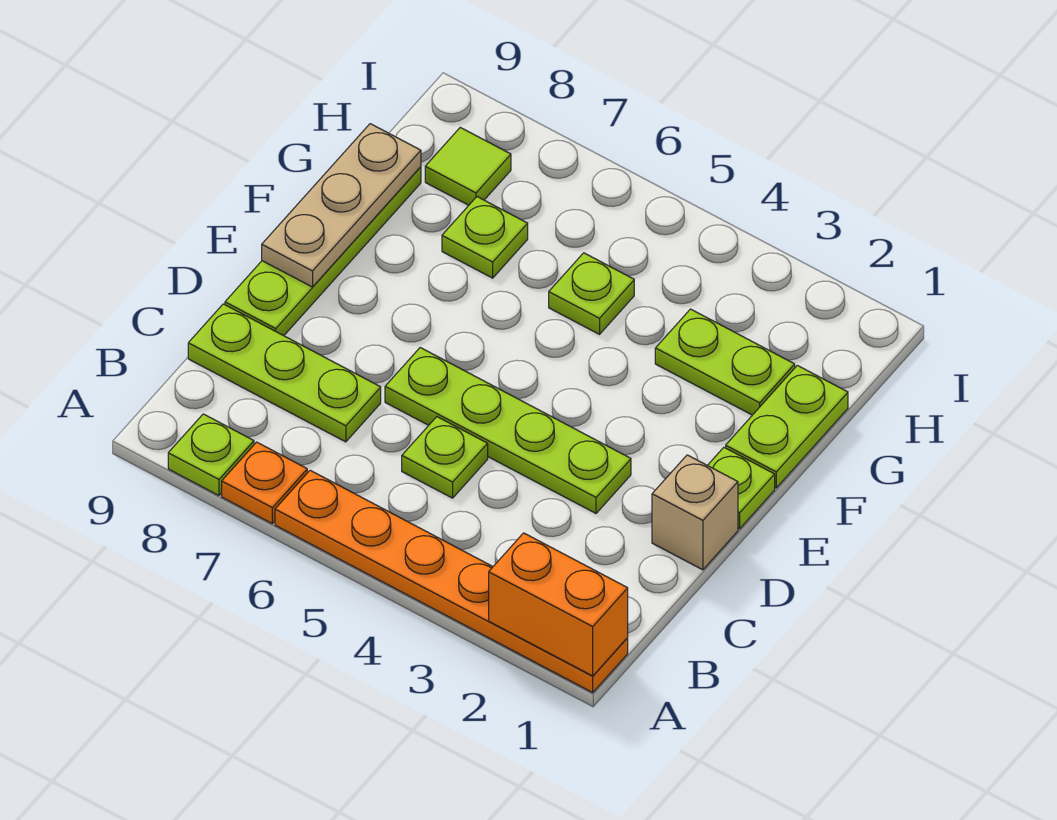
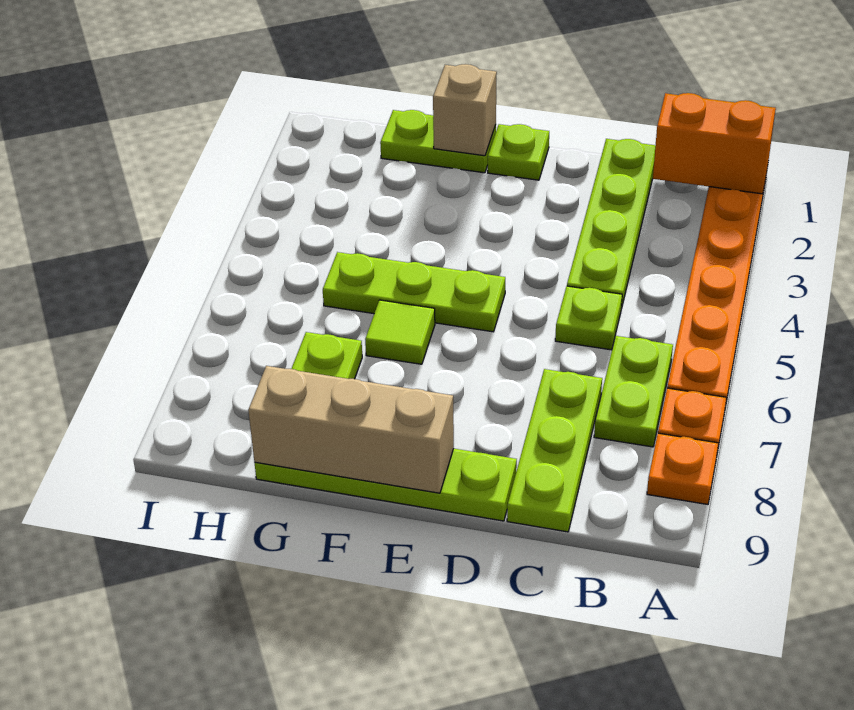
orange 1x2 brick [489,533,628,676] -> orange 1x2 brick turned to [653,93,776,194]
lime 1x1 plate [168,414,254,495] -> orange 1x1 plate [647,433,718,504]
tan 1x1 brick [652,455,738,570] -> tan 1x1 brick moved to [433,64,497,156]
lime 1x4 plate [385,348,631,513] -> lime 1x4 plate moved to [567,139,655,309]
tan 1x3 plate [262,124,421,287] -> tan 1x3 brick [248,366,454,493]
lime 1x2 plate [655,309,795,415] -> lime 1x2 plate moved to [594,336,673,447]
lime 1x1 plate [549,253,634,334] -> lime 1x3 plate [323,252,505,332]
lime 1x1 tile [425,127,511,205] -> lime 1x1 tile moved to [365,300,435,364]

